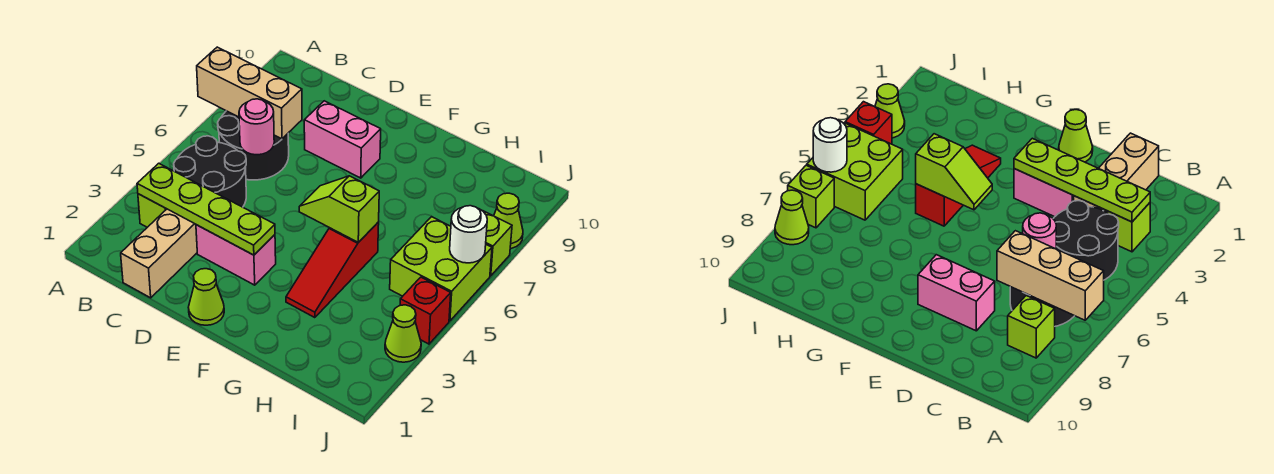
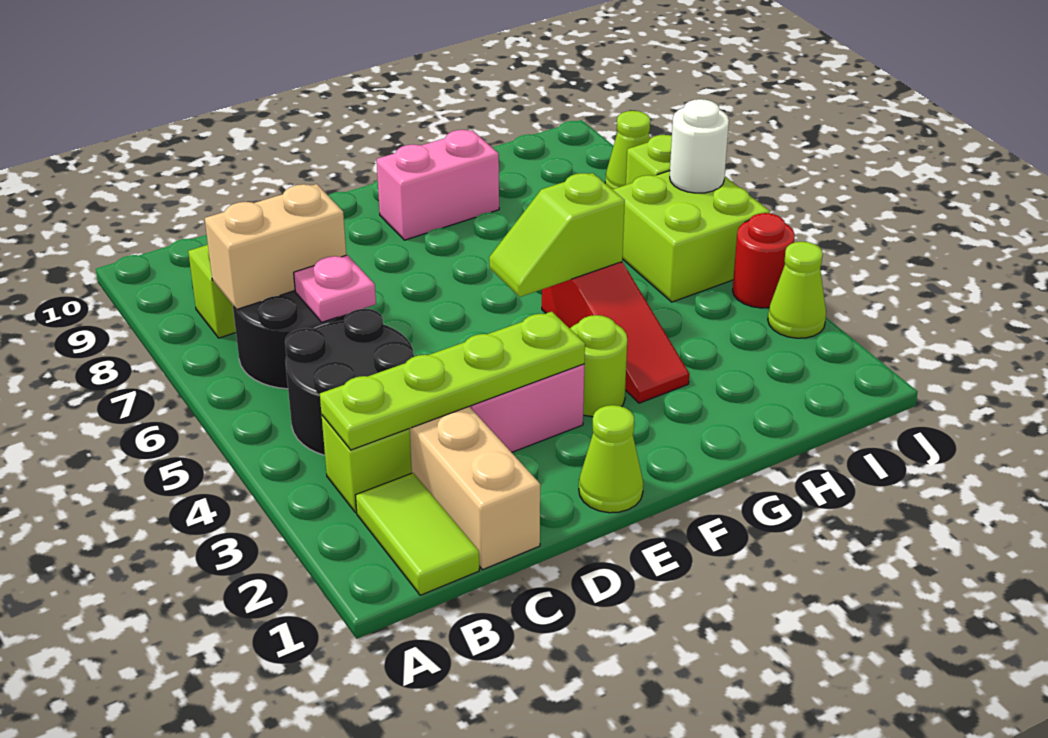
tan 1x3 brick [197,47,302,139] -> tan 1x2 brick [205,184,346,310]
none -> lime 1x2 tile [355,473,479,595]
pink 1x1 round brick [239,99,274,155] -> pink 1x1 plate [294,255,376,322]
pink 1x2 brick [304,101,381,178] -> pink 1x2 brick moved to [377,130,499,240]
none -> lime 1x1 round brick [570,315,627,417]
red 1x1 brick [400,277,451,344] -> red 1x1 round brick [733,213,795,308]

